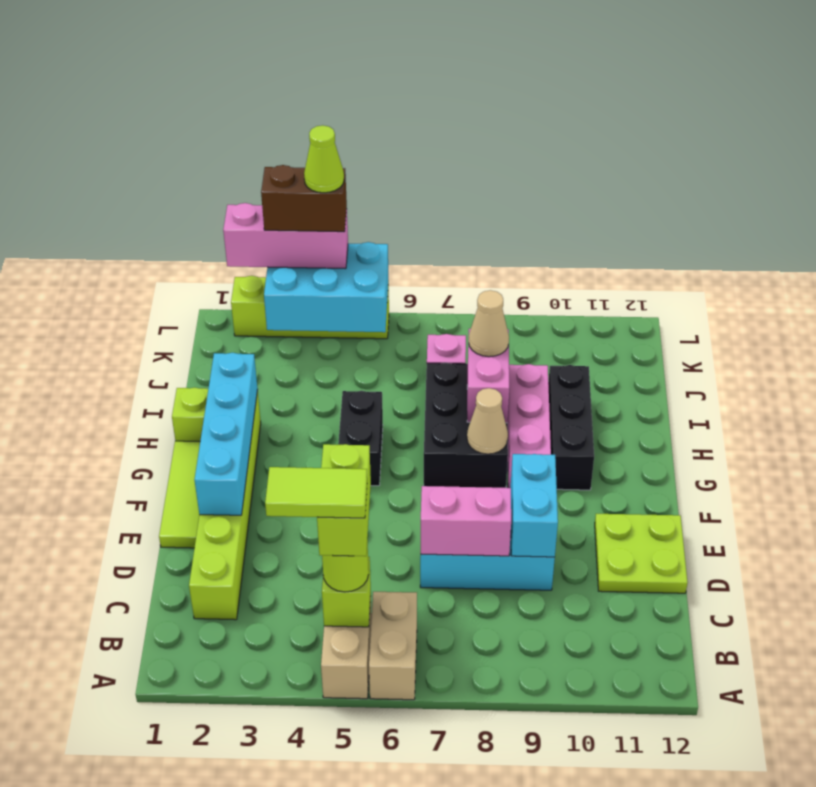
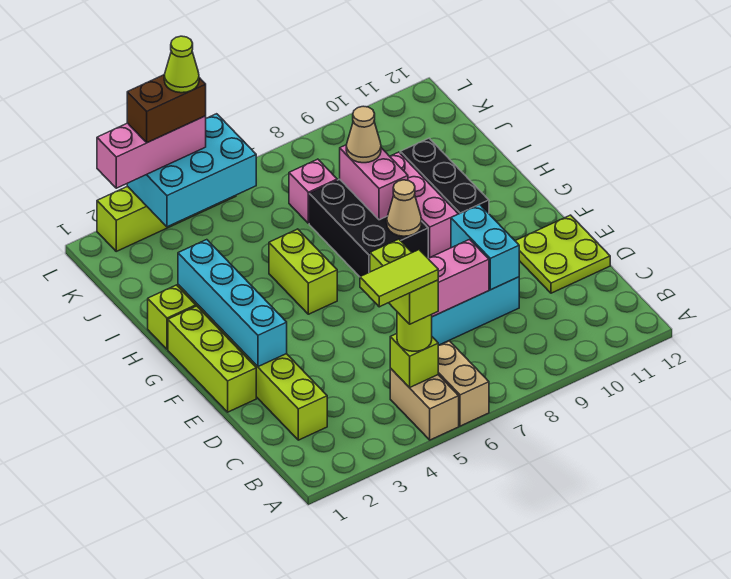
lime 1x3 tile [159,441,200,548] -> lime 1x3 brick [168,306,256,412]
black 1x2 brick [338,391,383,486] -> lime 1x2 brick [269,229,337,314]

